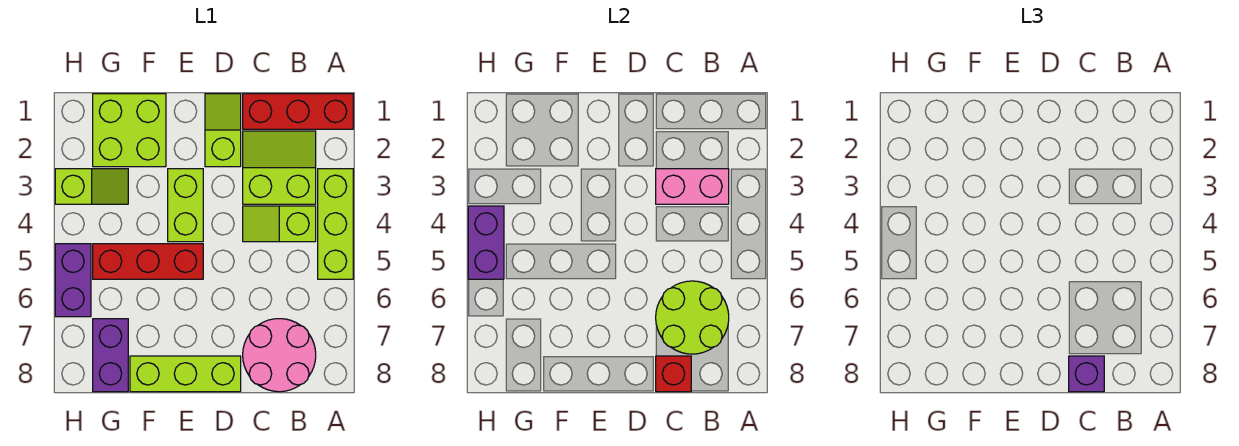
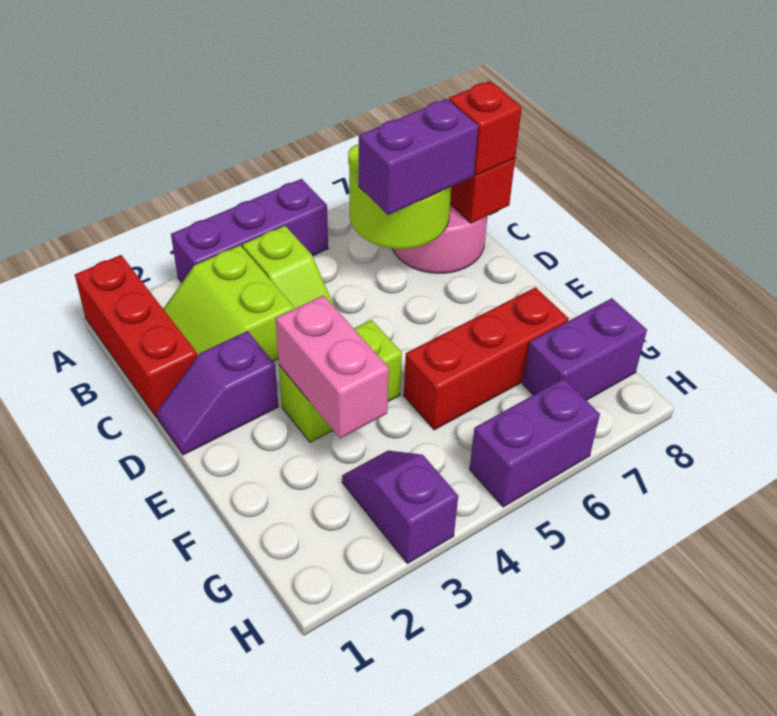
lime 1x3 brick [318,169,353,279] -> purple 1x3 brick [171,179,328,282]
pink 1x2 brick [656,169,729,204] -> pink 1x2 brick moved to [275,295,389,438]
purple 1x1 brick [1069,356,1104,392] -> red 1x1 brick [449,81,522,175]
lime 1x2 slope [205,94,241,167] -> purple 1x2 slope [156,331,278,455]
lime 1x3 brick [130,356,241,392] -> none
red 1x3 brick [93,244,203,279] -> red 1x3 brick turned to [404,287,569,430]
lime 2x2 brick [93,94,166,167] -> none
lime 1x2 slope [55,169,128,204] -> purple 1x2 slope [342,451,458,563]
purple 1x2 brick [468,206,504,279] -> purple 1x2 brick moved to [359,99,478,215]

